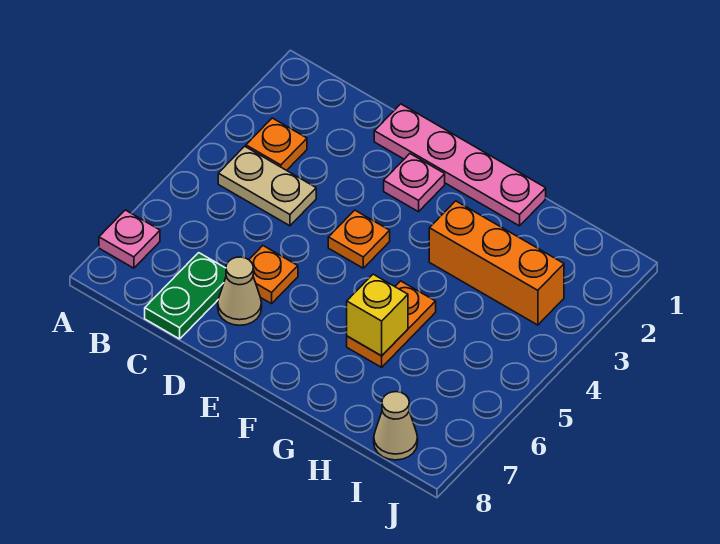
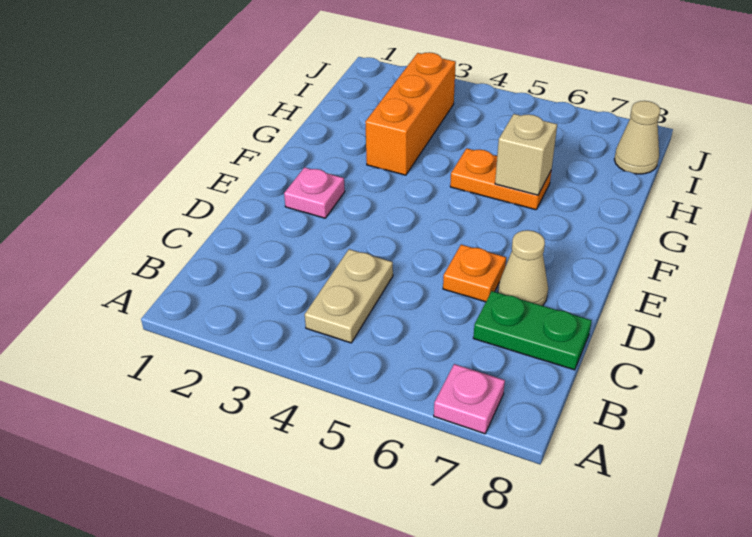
orange 1x1 plate [246,118,307,170] -> none
pink 1x4 plate [374,104,546,226] -> none
orange 1x1 plate [328,210,390,268] -> none
yellow 1x1 brick [347,274,408,356] -> tan 1x1 brick [495,114,557,195]

